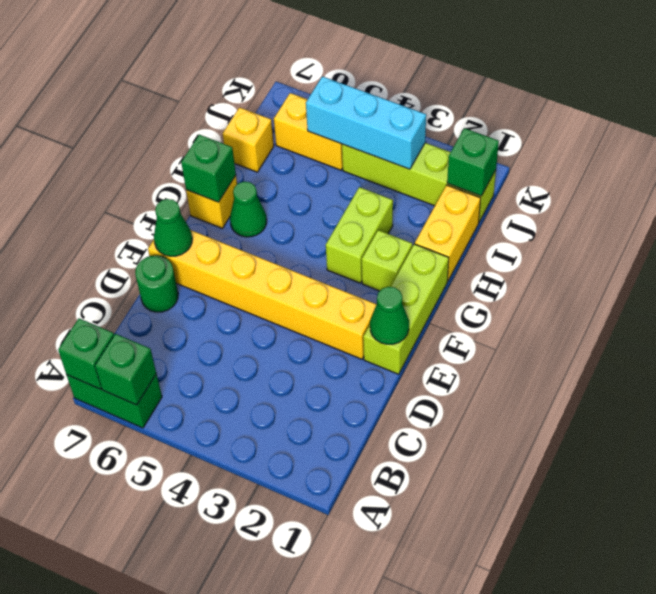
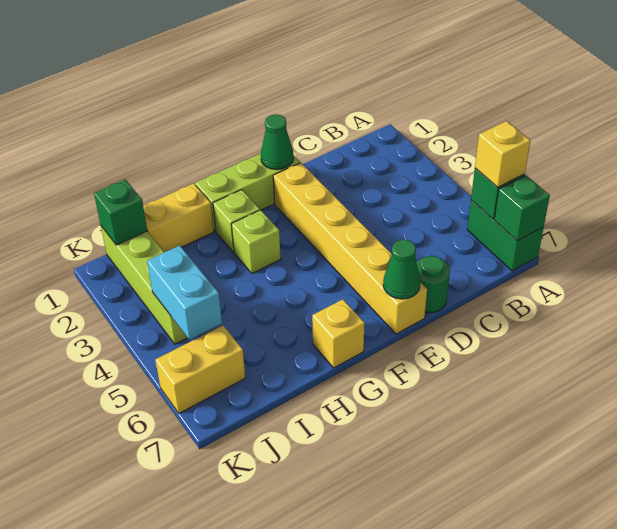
lime 1x2 brick [326,187,393,283] -> lime 1x1 brick [231,210,281,273]
green 1x1 cone [230,181,267,237] -> none
green 1x1 brick [181,135,236,202] -> none
yellow 1x1 brick [223,108,274,172] -> yellow 1x1 brick moved to [475,121,530,187]
cyan 1x3 brick [306,76,426,169] -> cyan 1x2 brick [147,245,222,340]
yellow 1x2 brick [274,93,343,170] -> yellow 1x2 brick turned to [155,325,245,413]

